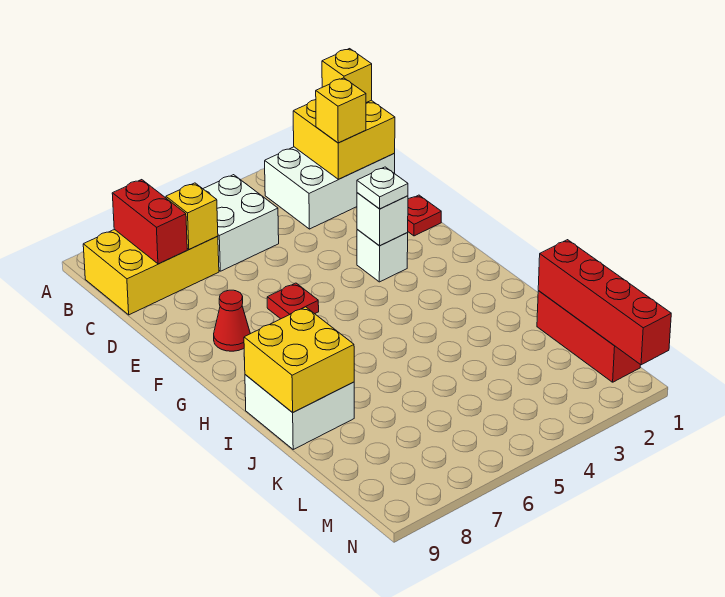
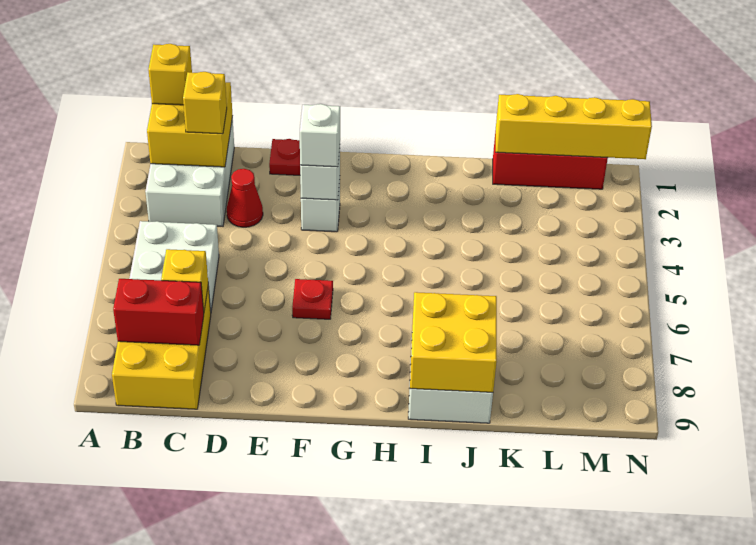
white 1x1 plate [357,167,408,209] -> white 1x1 brick [300,104,340,167]
red 1x1 cone [214,290,250,351] -> red 1x1 cone moved to [227,169,263,227]
red 1x4 brick [538,240,671,365] -> yellow 1x4 brick [496,94,652,159]

